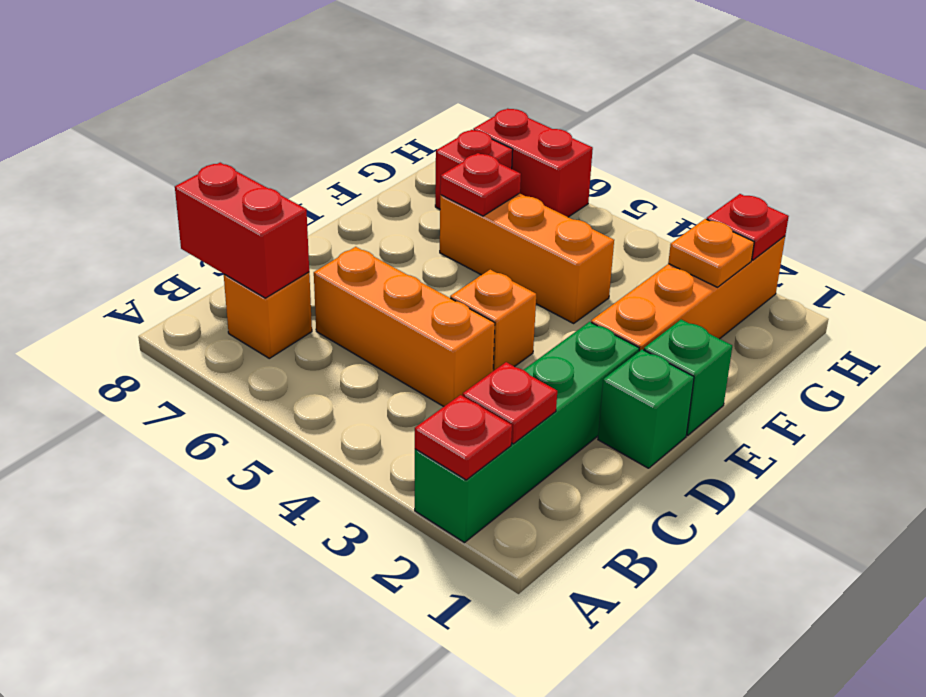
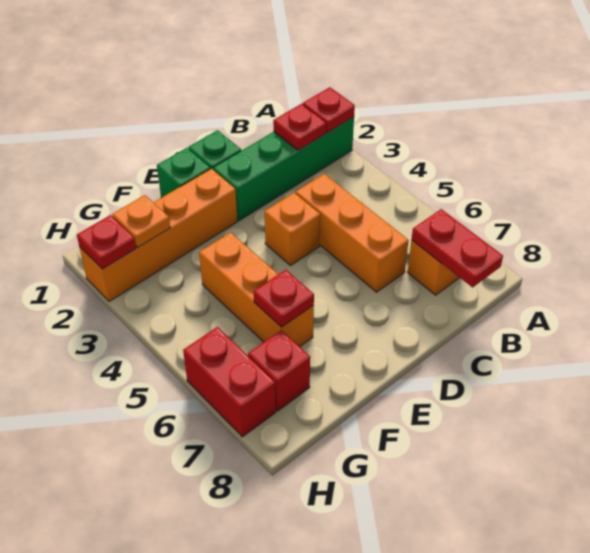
red 1x2 brick [175,163,309,298] -> red 1x2 plate [412,209,503,287]

